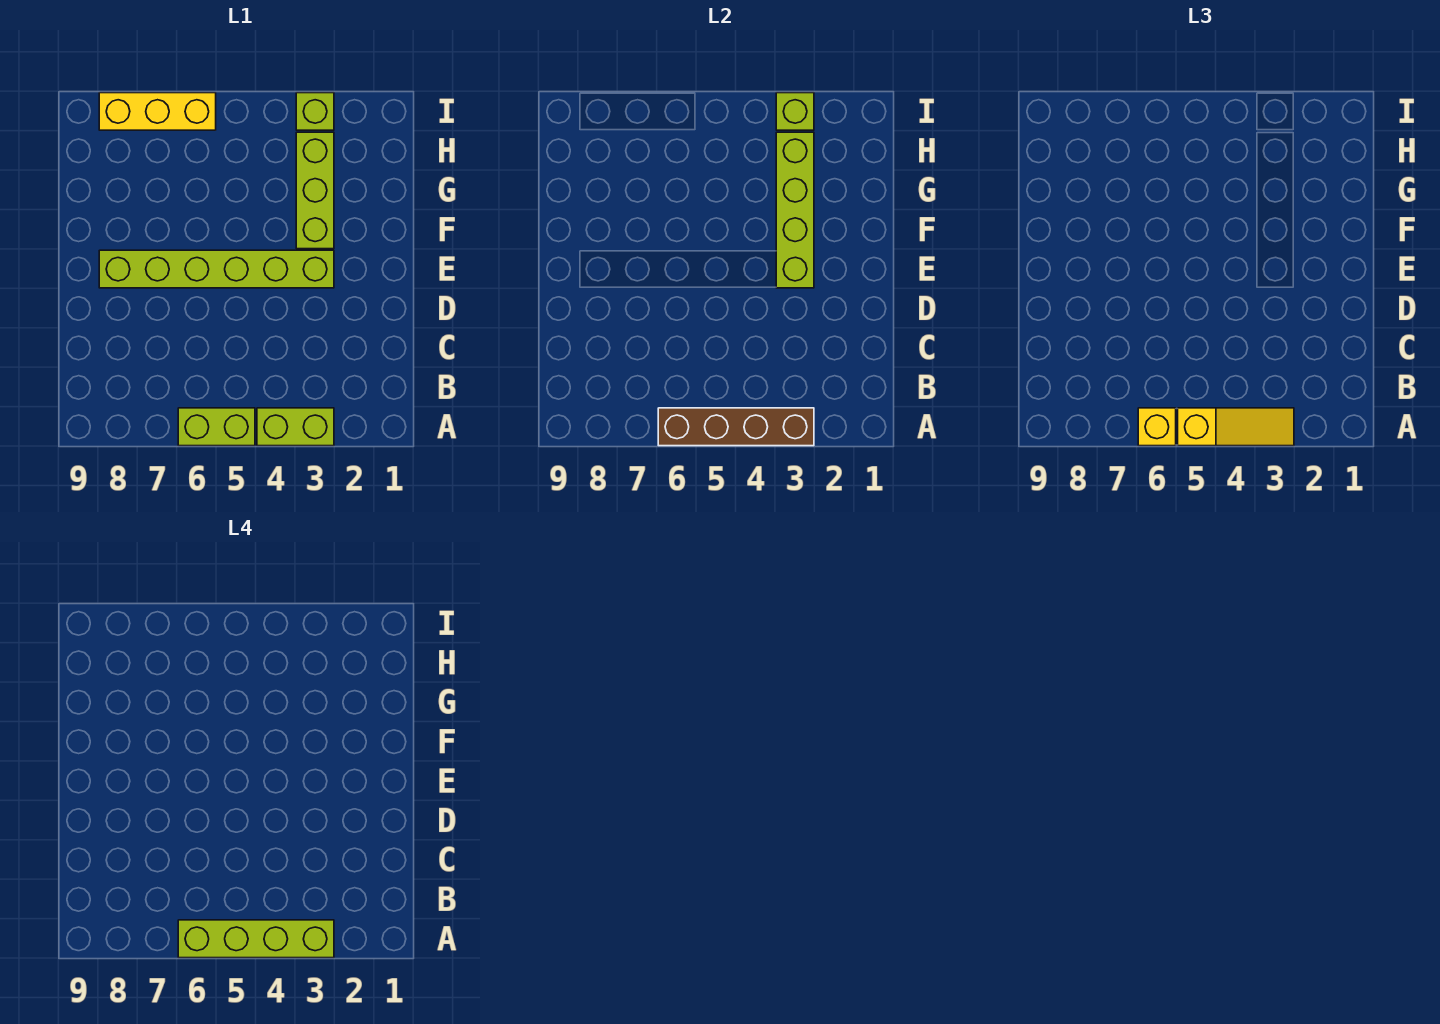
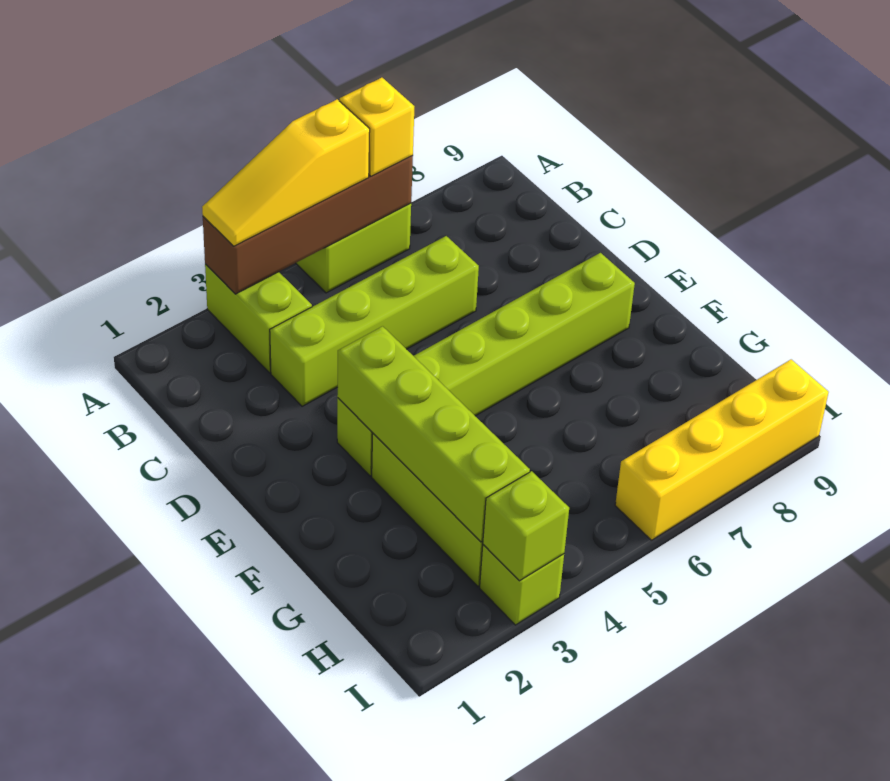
lime 1x2 brick [257,408,334,446] -> lime 1x2 brick turned to [205,264,312,373]
lime 1x4 brick [178,920,334,958] -> lime 1x4 brick moved to [270,236,479,406]
yellow 1x3 brick [99,93,216,130] -> yellow 1x4 brick [615,359,829,540]

